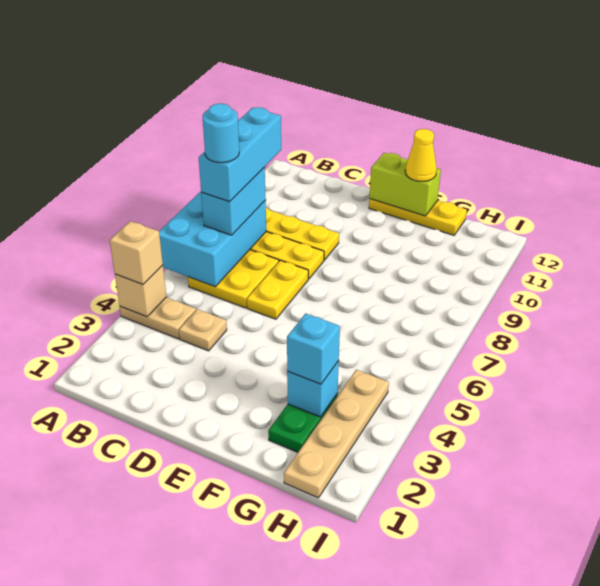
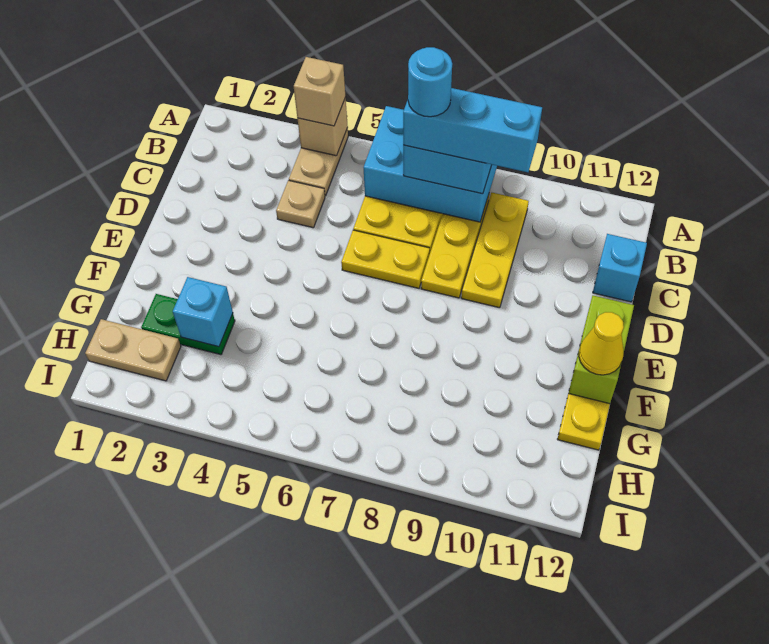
cyan 1x1 brick [287,313,340,384] -> cyan 1x1 brick moved to [593,234,647,302]
tan 1x4 plate [284,370,389,498] -> tan 1x2 plate [85,319,181,381]

